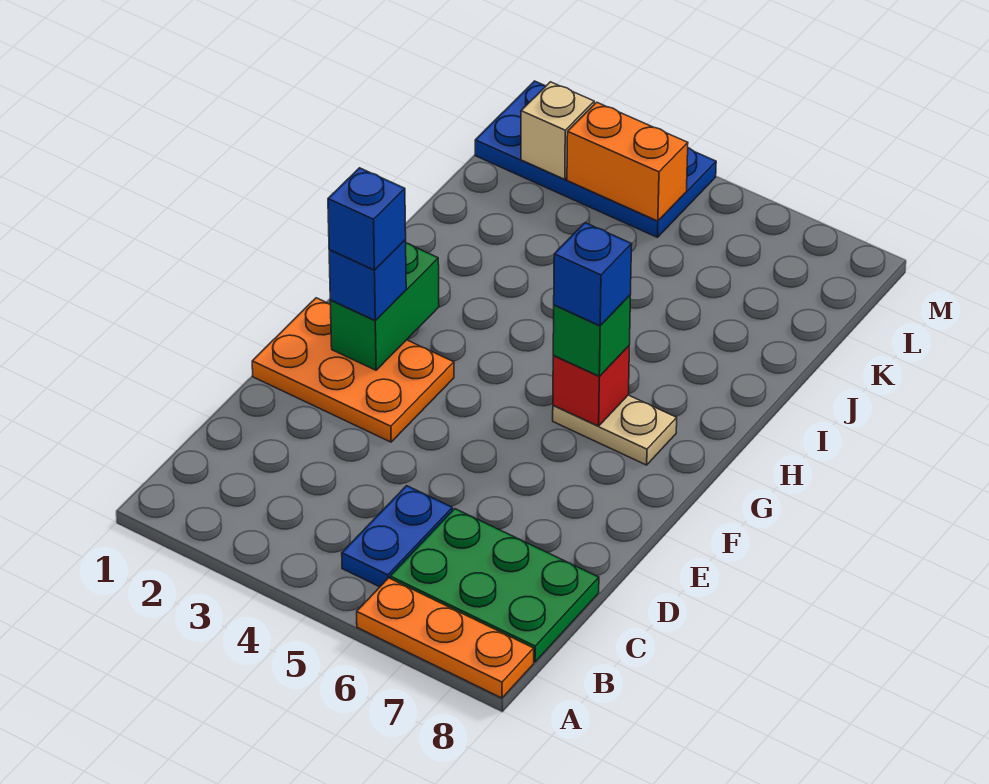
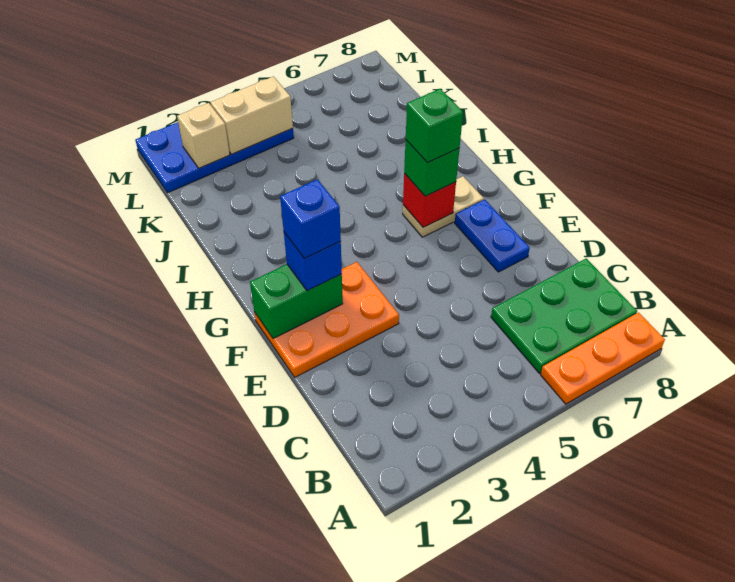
blue 1x2 plate [342,486,452,587] -> blue 1x2 plate moved to [455,200,530,272]
green 1x2 brick [330,243,439,370] -> green 1x2 brick turned to [250,264,343,339]
blue 1x1 brick [554,223,632,326] -> green 1x1 brick [406,89,463,163]
orange 1x2 brick [567,102,688,221] -> tan 1x2 brick [211,77,293,154]

